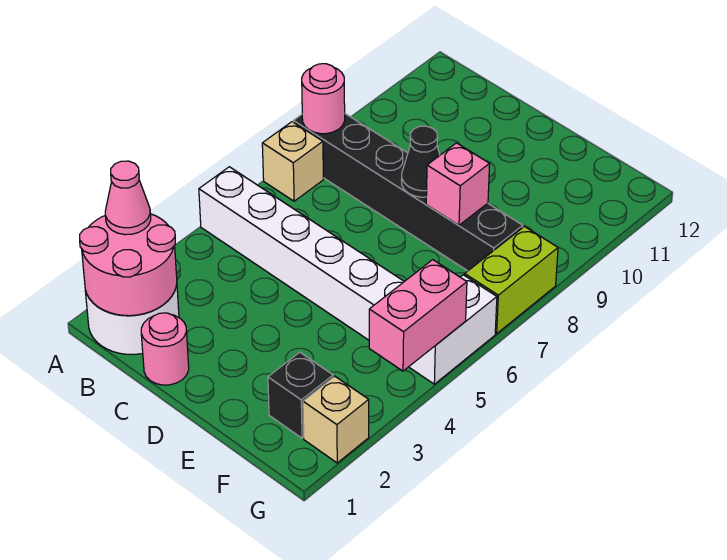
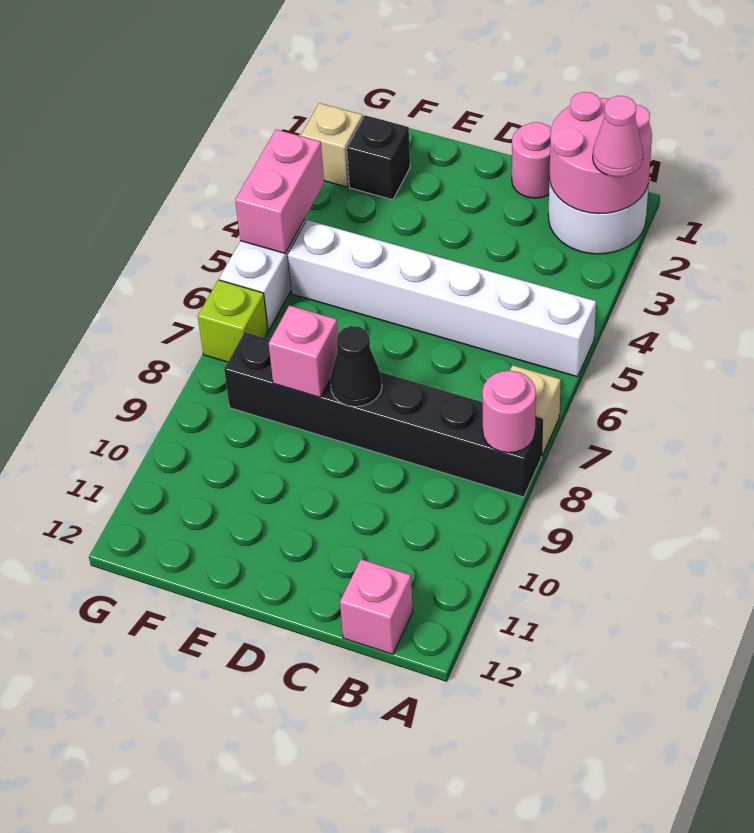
none -> pink 1x1 brick [340,559,413,654]
lime 1x2 brick [465,227,558,334] -> lime 1x1 brick [198,280,268,362]

